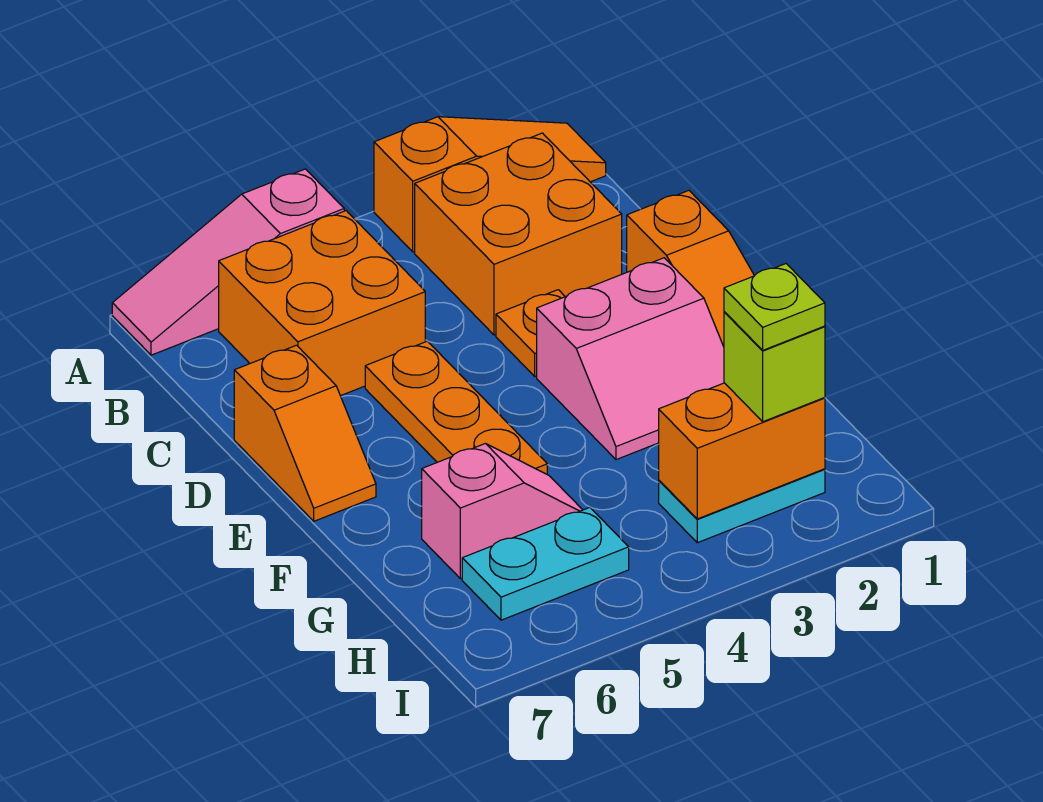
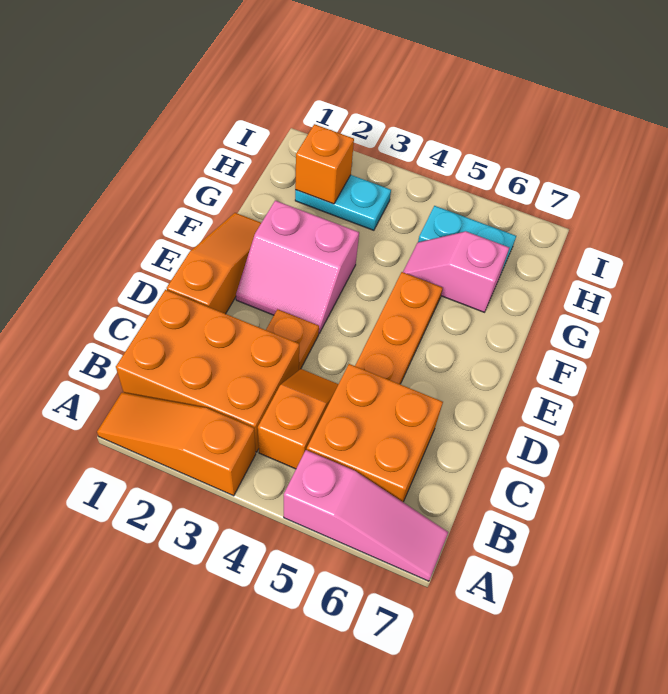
orange 2x2 brick [415,133,622,335] -> orange 2x3 brick [116,290,299,452]
orange 1x2 slope [234,345,376,521] -> orange 1x2 slope moved to [258,369,338,469]
pink 2x2 slope [537,258,724,460] -> pink 2x2 slope turned to [236,201,359,333]
orange 1x2 brick [659,383,825,519] -> orange 1x1 brick [295,124,354,204]
lime 1x1 brick [724,312,825,422] -> none
lime 1x1 plate [724,264,825,350] -> none

